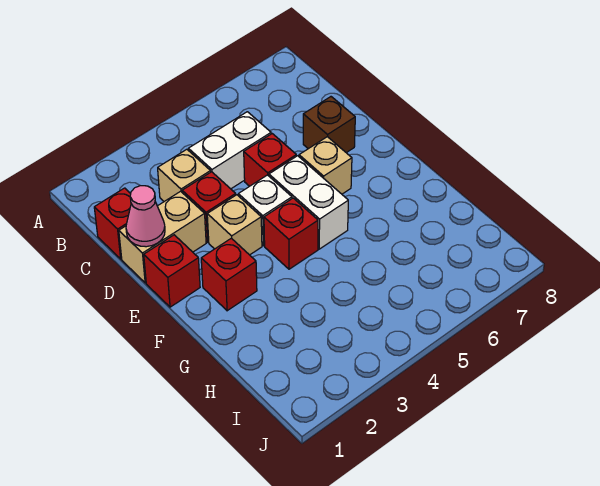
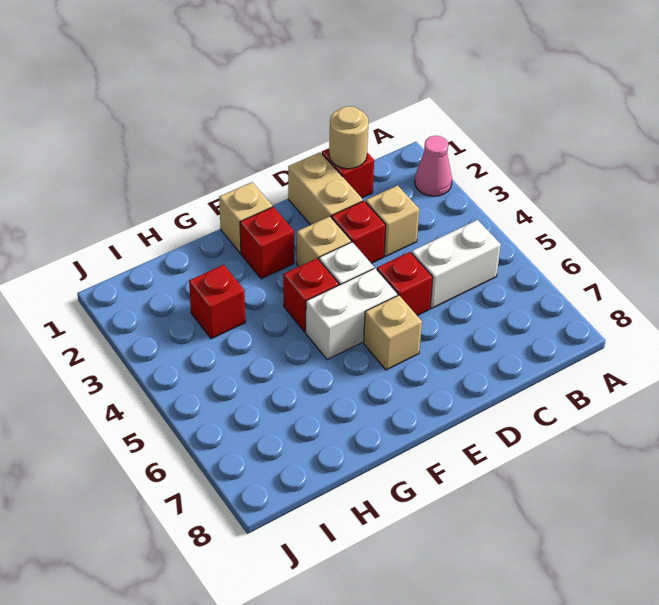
none -> tan 1x1 round brick [329,106,368,169]
white 1x2 brick [188,112,271,189] -> white 1x2 brick turned to [412,220,501,308]
pink 1x1 cone [126,186,165,247] -> pink 1x1 cone moved to [415,136,452,196]
brown 1x1 brick [303,97,355,153] -> none
red 1x1 brick [144,235,200,307] -> red 1x1 brick moved to [189,265,245,339]
none -> tan 1x1 brick [219,182,272,253]

